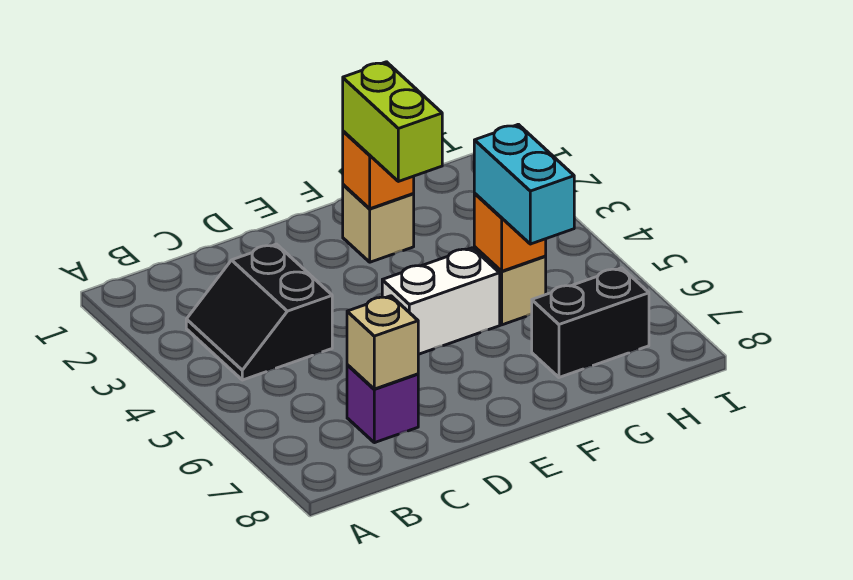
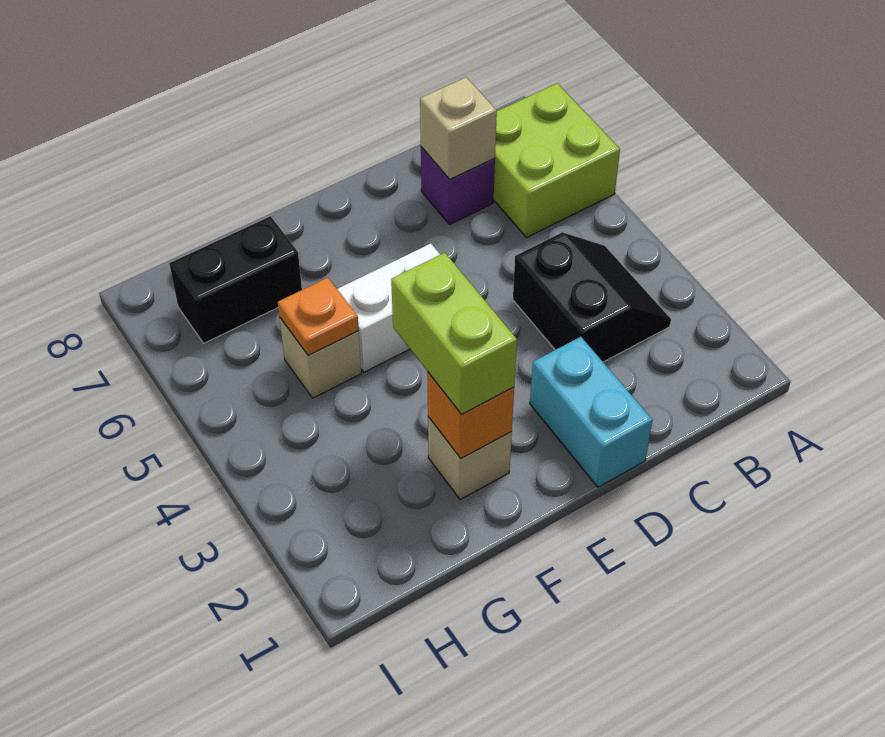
none -> lime 2x2 brick [494,83,620,238]
orange 1x1 brick [474,194,546,271] -> orange 1x1 plate [278,278,359,355]
cyan 1x2 brick [474,124,574,244] -> cyan 1x2 brick moved to [530,337,652,487]

